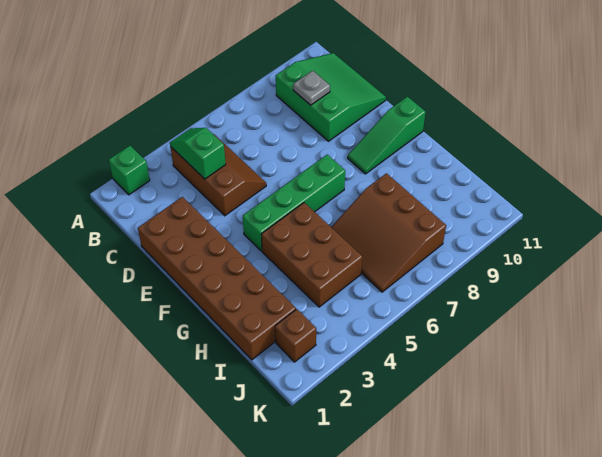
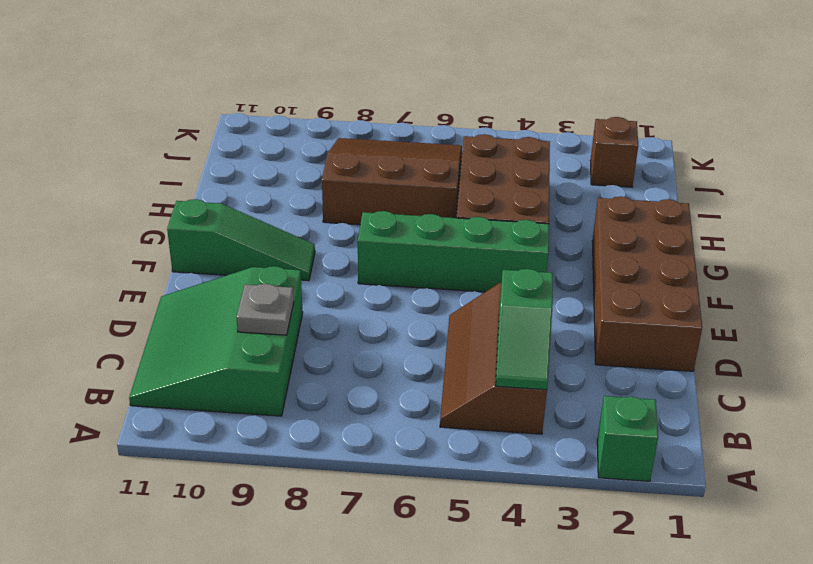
brown 2x6 brick [138,197,296,360] -> brown 2x4 brick [592,196,702,371]
brown 3x3 slope [331,173,446,292] -> brown 3x3 slope turned to [322,138,462,225]

